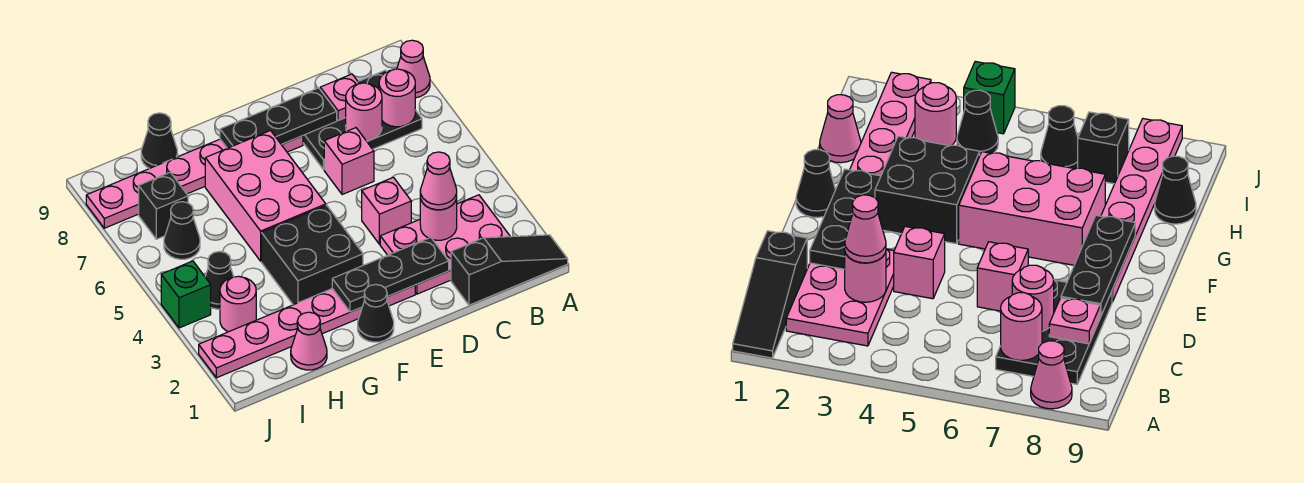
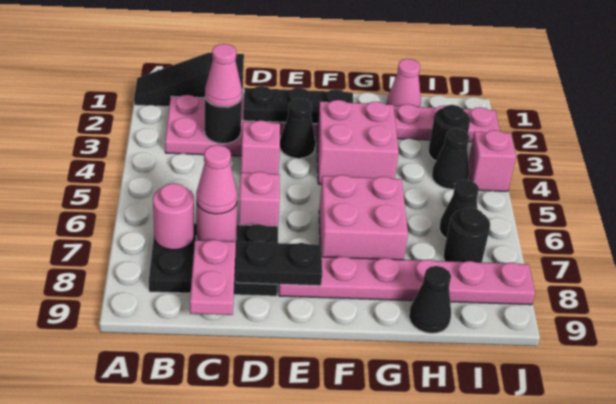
pink 1x1 cone [397,40,430,98] -> pink 1x1 cone moved to [196,145,238,214]
pink 1x1 round brick [420,196,457,240] -> black 1x1 round brick [205,98,242,144]
pink 1x1 plate [320,74,359,121] -> pink 1x2 plate [190,240,236,315]
black 1x3 plate [220,88,337,148] -> black 1x2 plate [236,241,322,286]
black 1x1 cone [358,284,394,342] -> black 1x1 cone moved to [280,98,316,158]
black 2x2 brick [261,205,363,305] -> pink 2x2 brick [317,100,399,184]
pink 2x3 brick [205,131,326,261] -> pink 2x2 brick [319,175,408,260]
pink 1x1 round brick [220,276,256,332] -> black 1x1 round brick [428,105,470,161]
black 1x1 brick [139,172,188,239] -> black 1x1 round brick [443,207,490,263]
green 1x1 brick [161,261,211,328] -> pink 1x1 brick [468,130,516,191]

